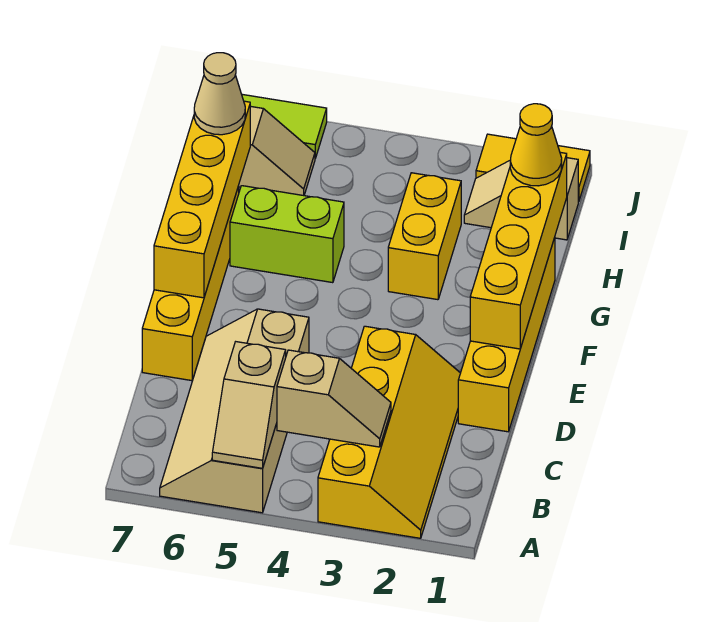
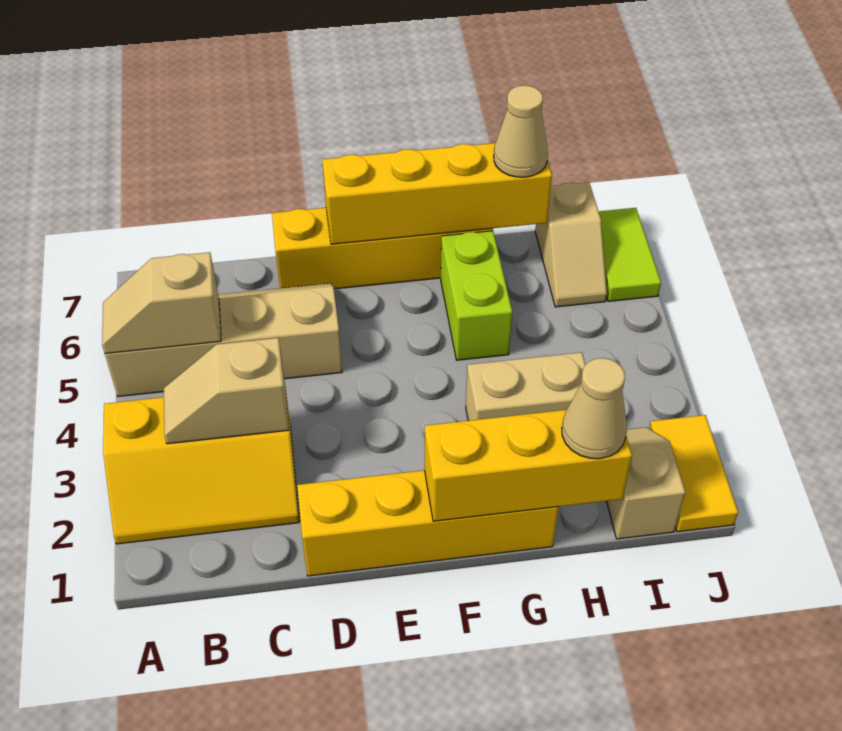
yellow 2x4 slope [318,326,460,538] -> yellow 2x3 slope [103,389,299,544]
tan 1x2 slope [277,350,391,447] -> tan 1x2 slope turned to [164,338,289,444]
yellow 1x4 brick [470,152,567,349] -> yellow 1x3 brick [425,410,632,521]
yellow 1x2 brick [388,173,461,300] -> tan 1x2 brick [466,352,585,421]
yellow 1x1 cone [510,104,562,186] -> tan 1x1 cone [562,358,627,459]

